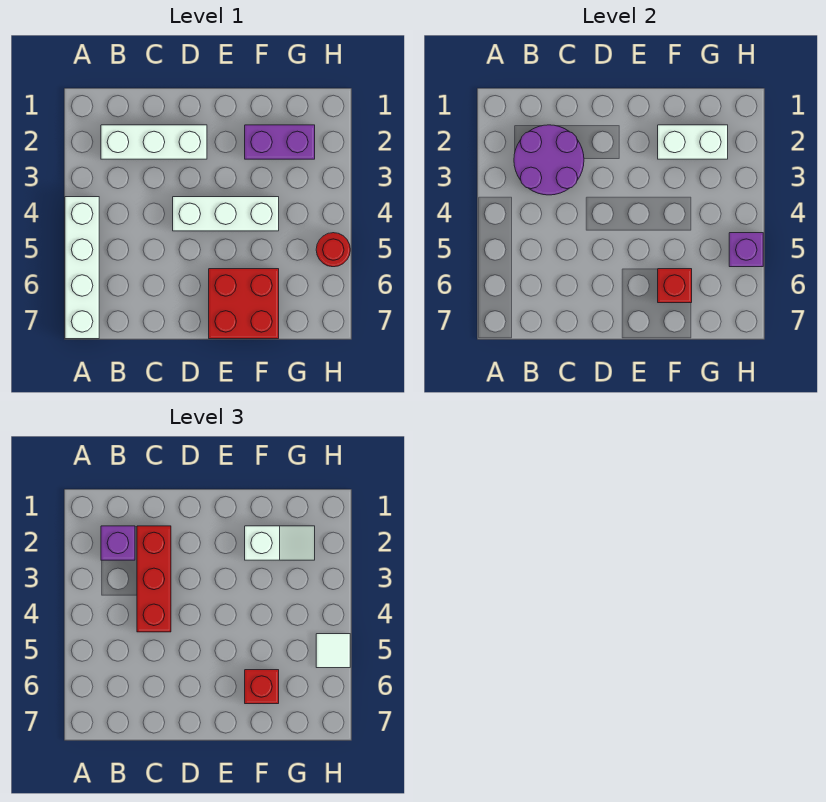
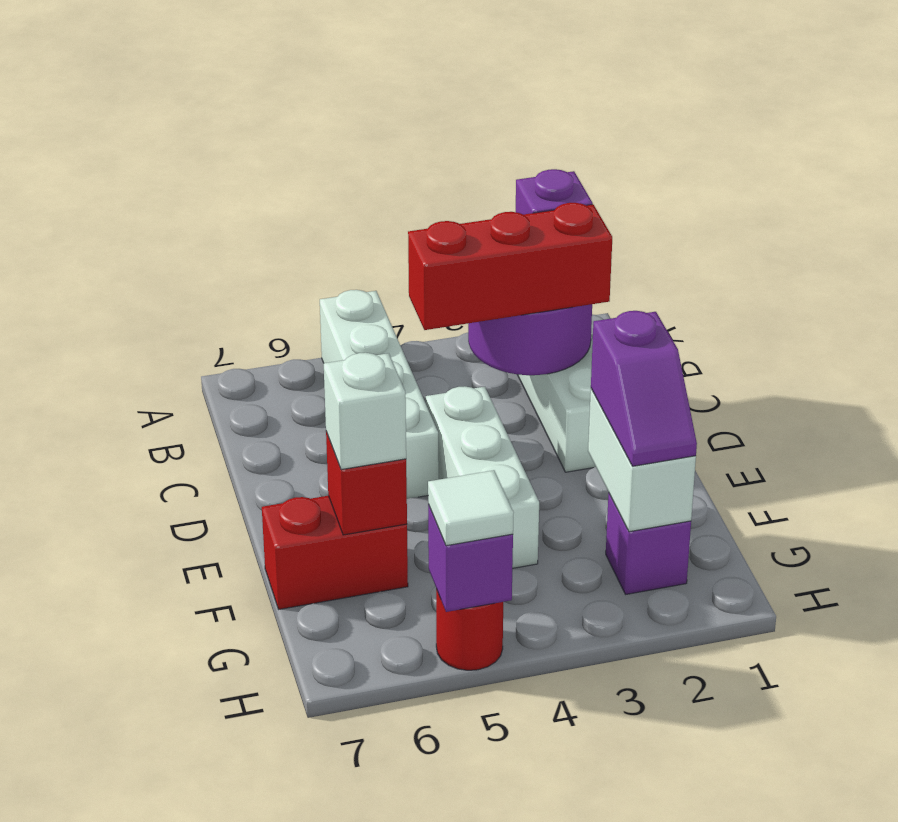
white 1x4 brick [65,197,99,339] -> white 1x4 brick turned to [320,290,439,499]
red 2x2 brick [209,269,279,339] -> red 1x2 brick [262,496,408,609]
purple 1x2 brick [245,125,315,159] -> purple 1x1 brick [606,493,691,594]
white 1x2 slope [245,526,315,560] -> purple 1x2 slope [591,311,697,466]
red 1x1 brick [245,670,279,704] -> white 1x1 brick [324,353,406,470]

